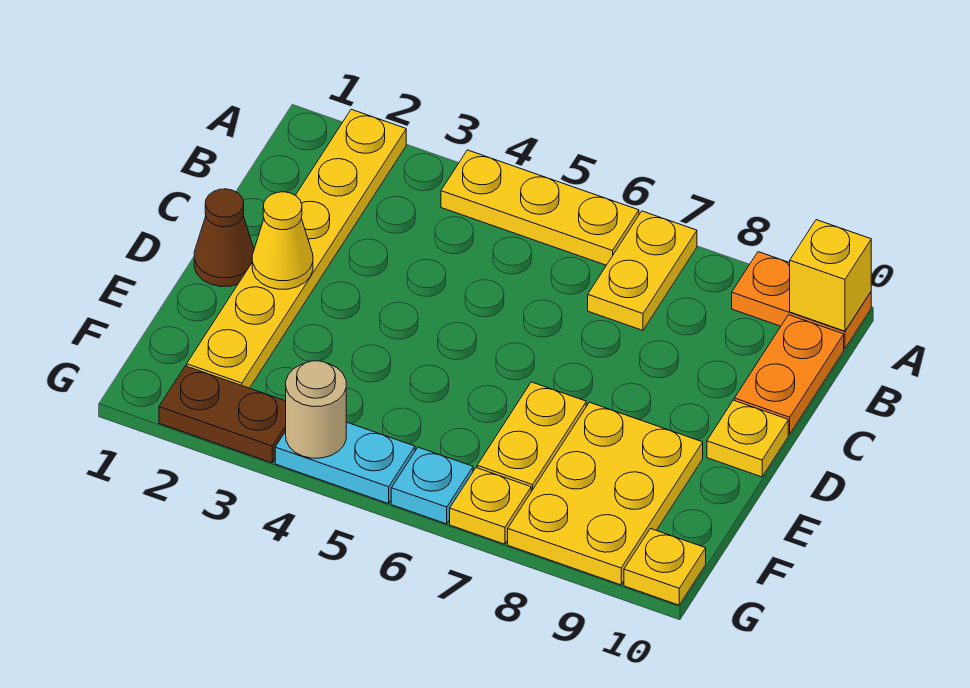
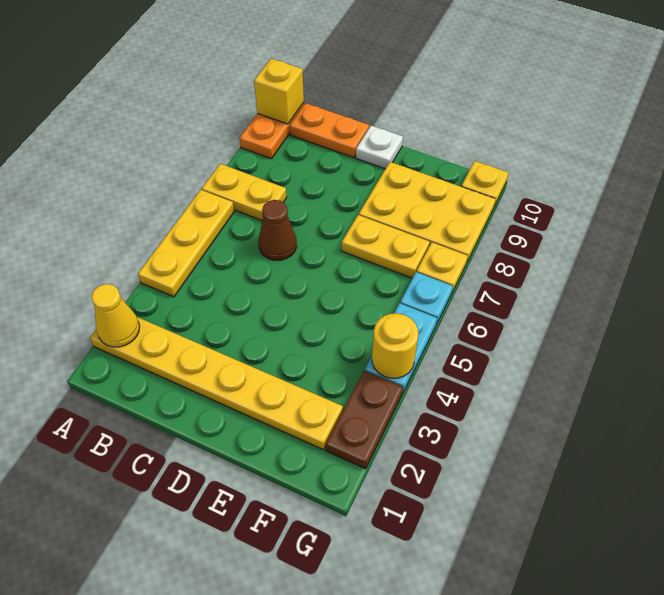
brown 1x1 cone [194,189,254,287] -> brown 1x1 cone moved to [259,200,297,260]
yellow 1x1 cone [252,192,313,289] -> yellow 1x1 cone moved to [91,284,140,347]
yellow 1x1 plate [707,400,788,477] -> white 1x1 plate [356,126,403,169]
tan 1x1 round brick [286,361,346,458] -> yellow 1x1 round brick [372,313,419,378]

